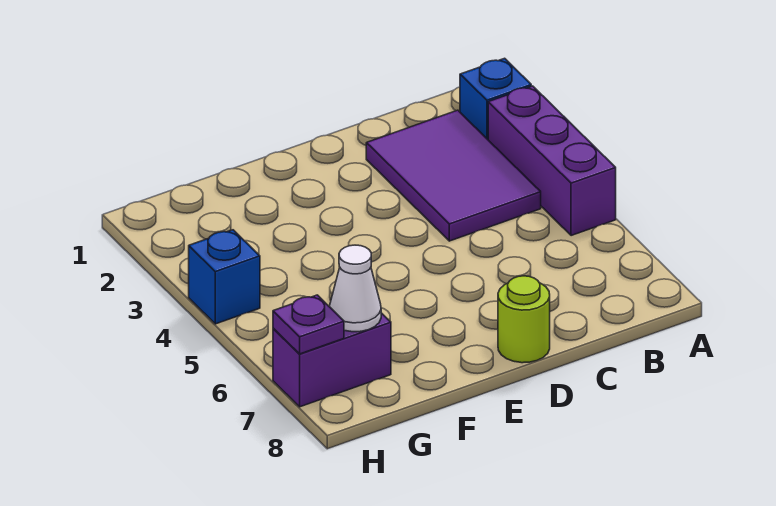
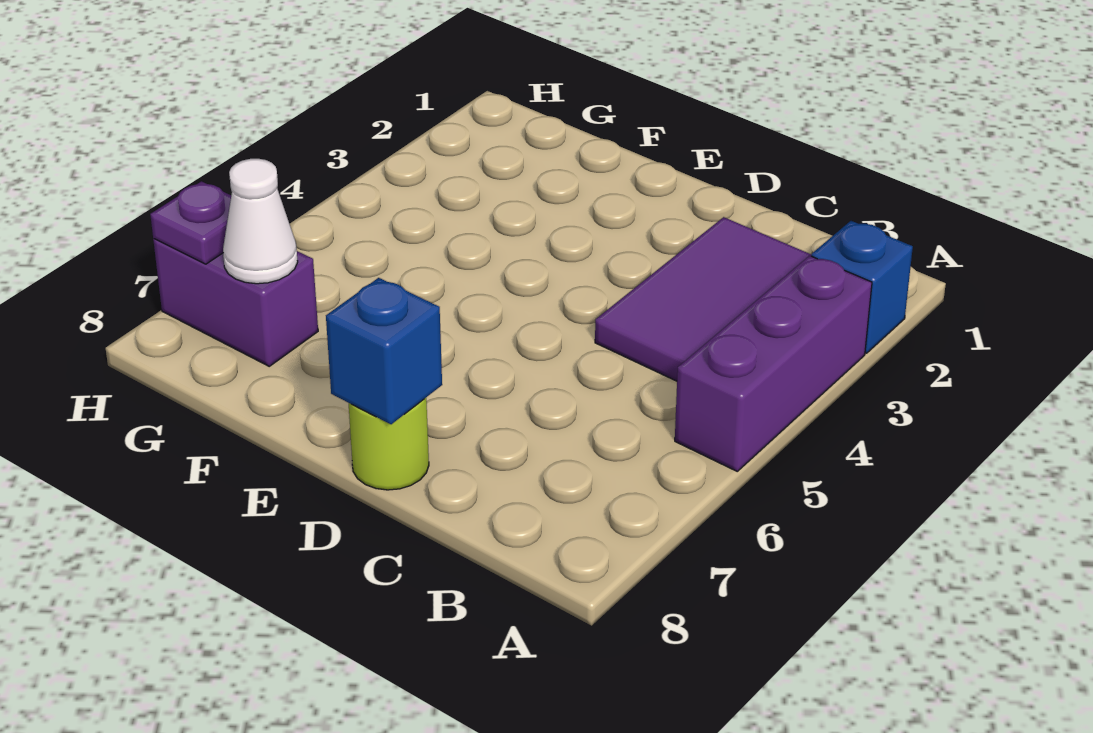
blue 1x1 brick [189,230,260,324] -> blue 1x1 brick moved to [326,278,442,424]

